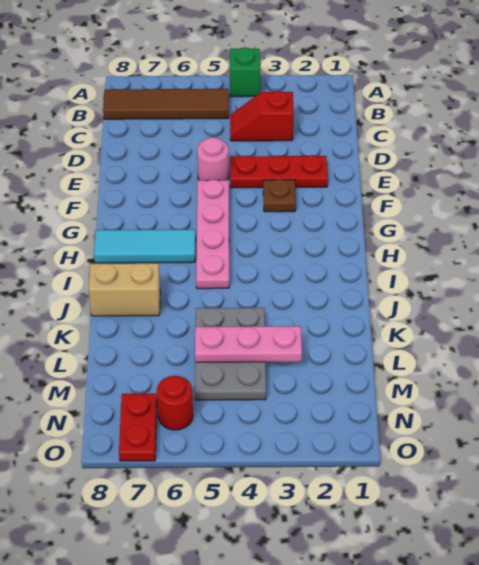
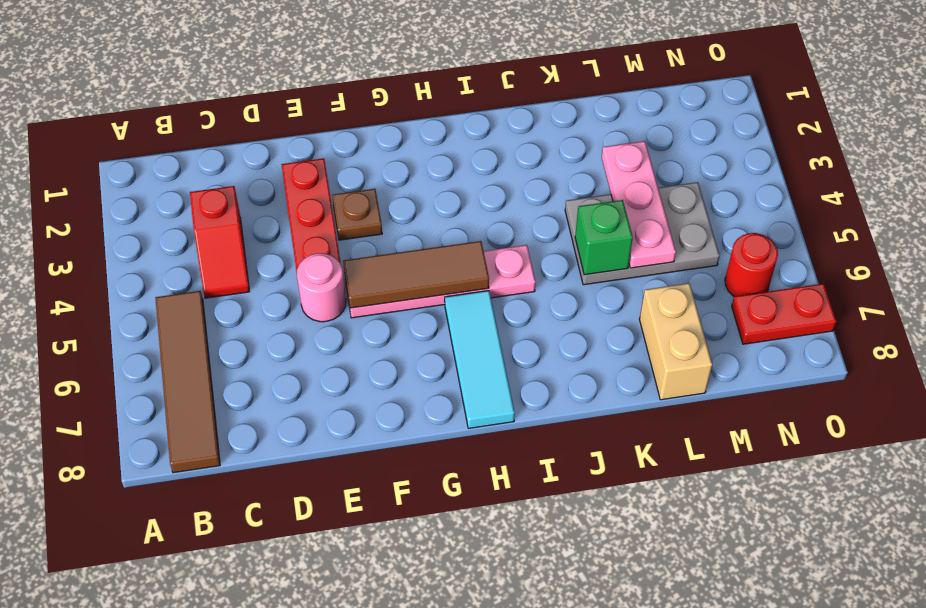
green 1x1 brick [230,47,260,97] -> green 1x1 brick moved to [575,200,633,275]
none -> brown 1x3 tile [343,241,489,308]
tan 1x2 brick [89,263,160,316] -> tan 1x2 brick moved to [640,283,712,400]

